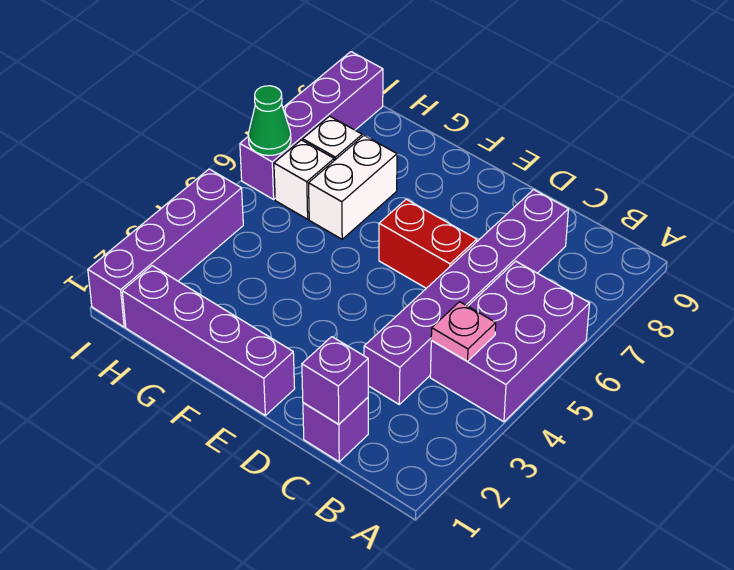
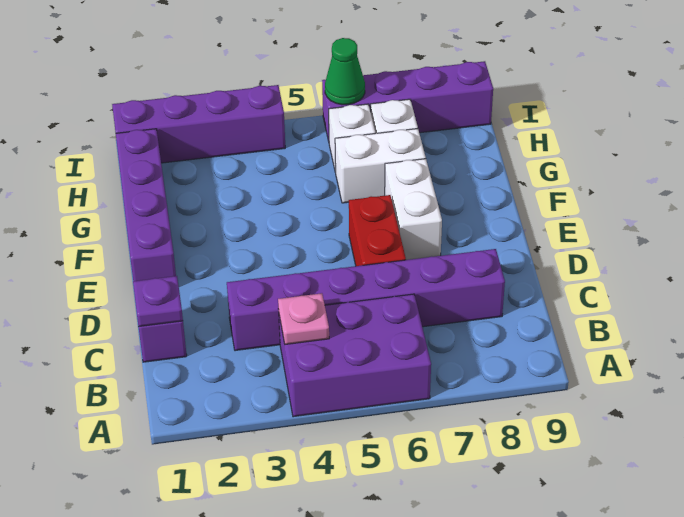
purple 1x1 brick [302,337,368,424] -> purple 1x1 plate [133,276,183,327]
none -> white 1x2 brick [385,159,442,260]

